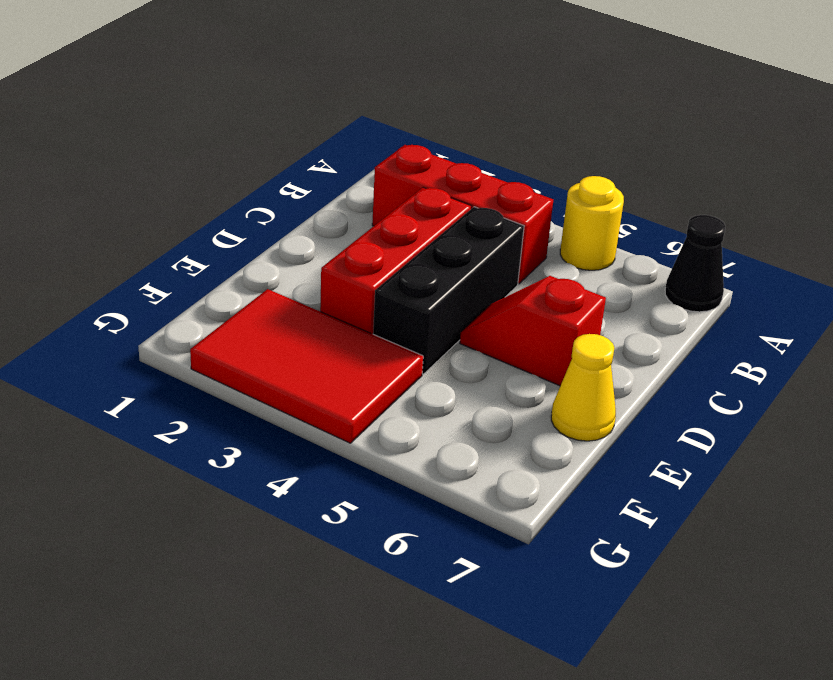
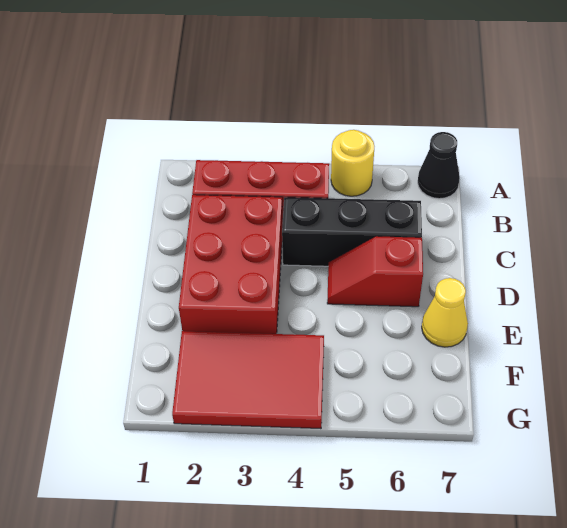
red 1x3 brick [320,187,472,334] -> red 2x3 brick [179,195,283,334]
black 1x3 brick [373,207,524,374] -> black 1x3 brick turned to [282,197,422,266]

